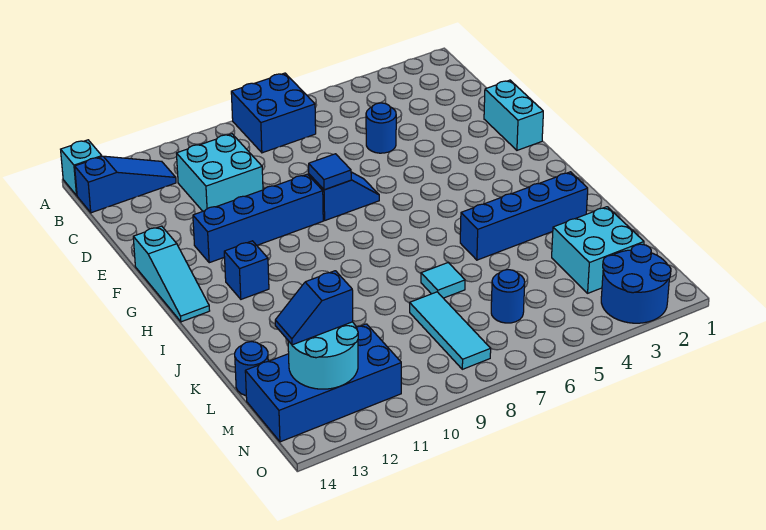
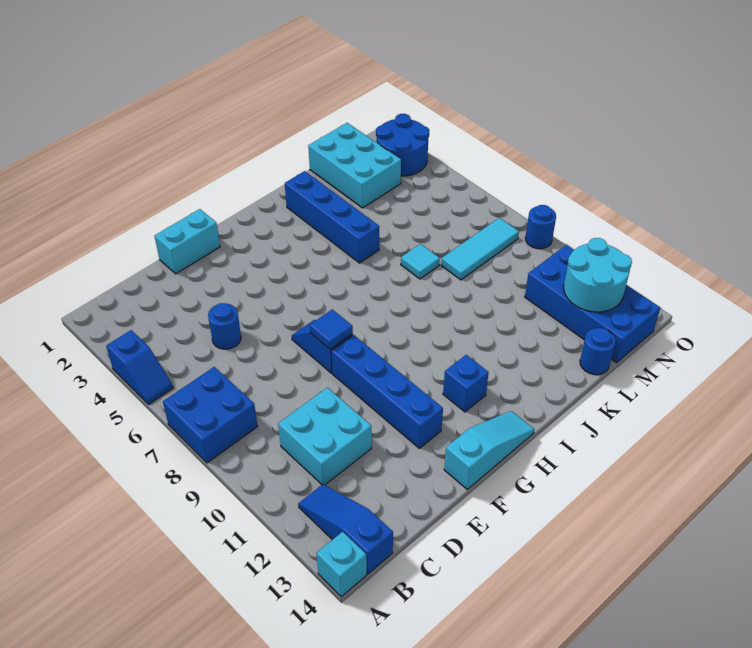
cyan 2x2 brick [552,207,644,293] -> cyan 2x3 brick [308,123,401,208]
blue 1x1 round brick [491,270,525,323] -> blue 1x1 round brick moved to [525,205,556,249]
blue 1x2 slope [275,271,353,345] -> blue 1x2 slope moved to [106,330,173,405]

